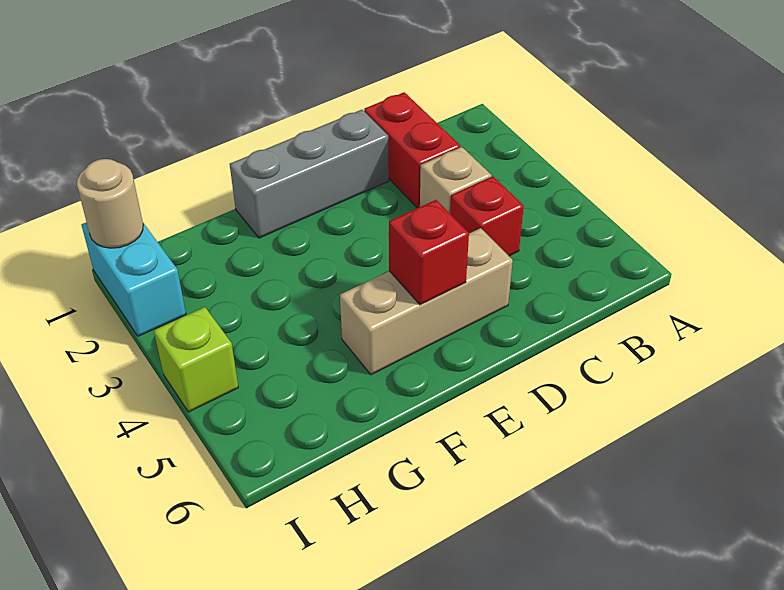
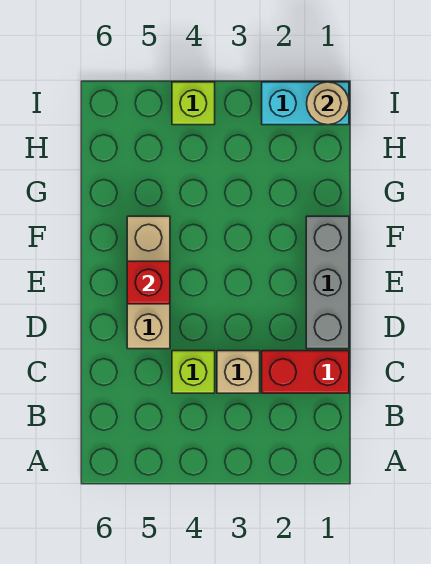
red 1x1 brick [450,176,524,256] -> lime 1x1 brick [172,351,215,393]

